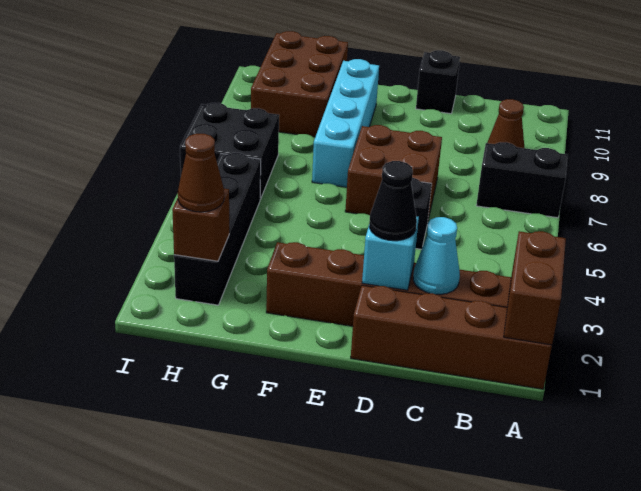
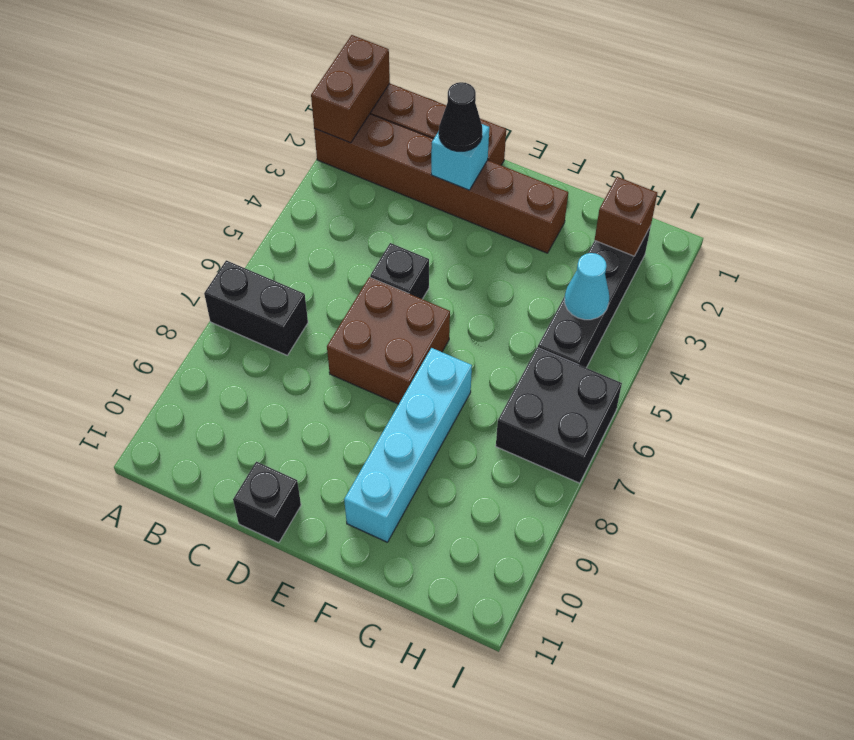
brown 1x1 cone [487,99,524,148] -> none
cyan 1x1 cone [413,217,460,294] -> cyan 1x1 cone moved to [565,253,609,320]
brown 2x3 brick [251,31,348,137] -> none
brown 1x1 cone [178,134,224,212] -> none

